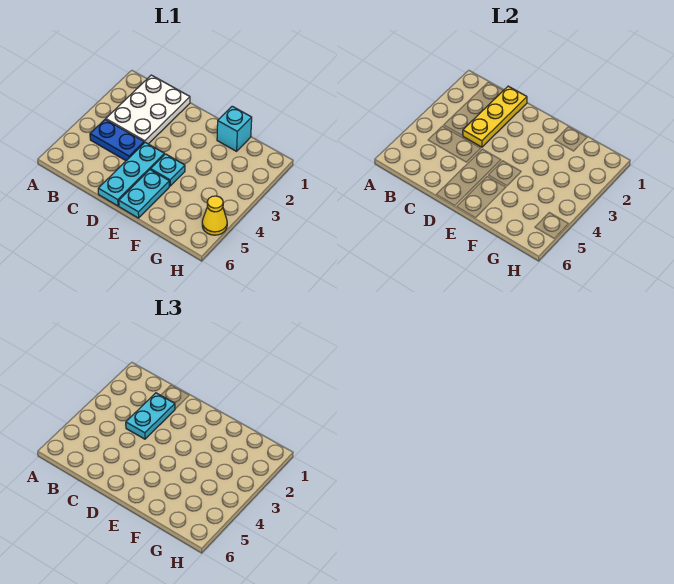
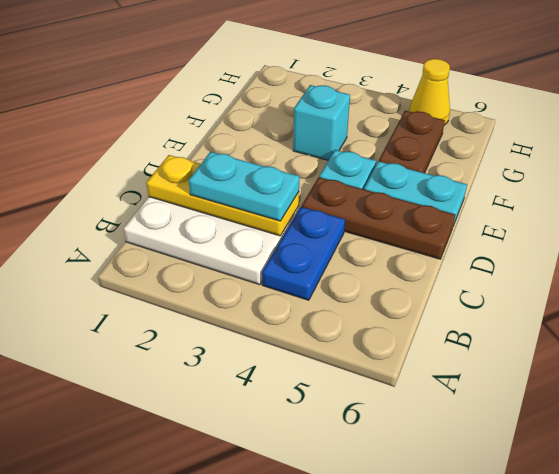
cyan 1x3 plate [98,142,164,206] -> brown 1x3 plate [302,177,455,259]
cyan 1x1 brick [217,106,252,151] -> cyan 1x1 brick moved to [293,85,350,160]
none -> brown 1x2 plate [379,111,445,173]

